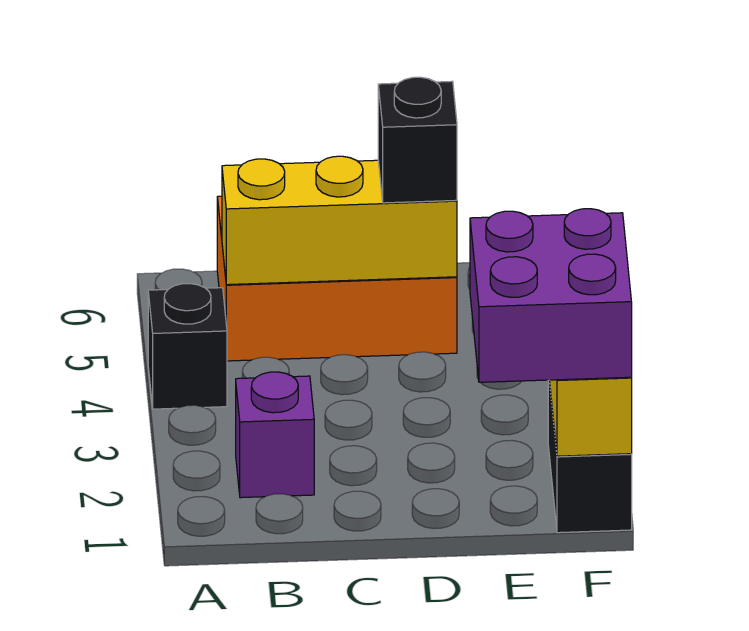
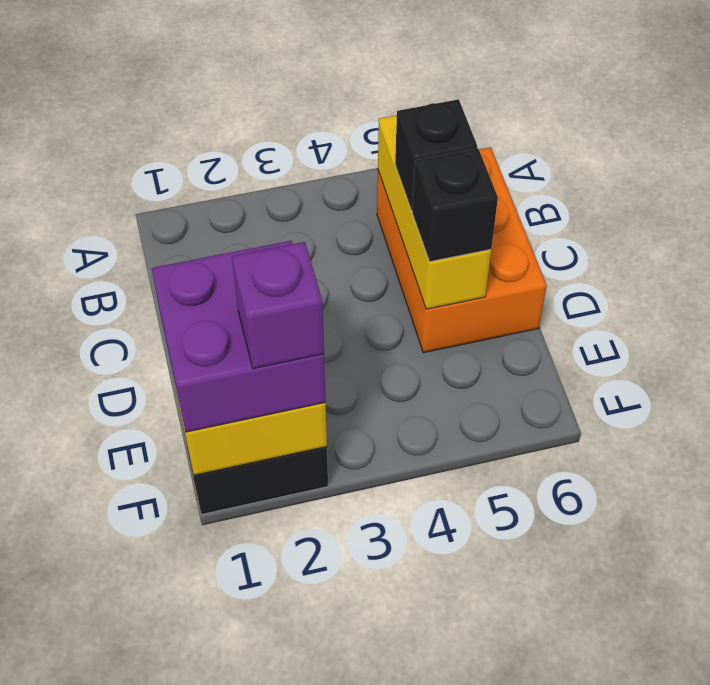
black 1x1 brick [148,284,227,409] -> black 1x1 brick moved to [395,99,477,211]
purple 1x1 brick [236,372,314,498] -> purple 1x1 brick moved to [232,242,324,368]

